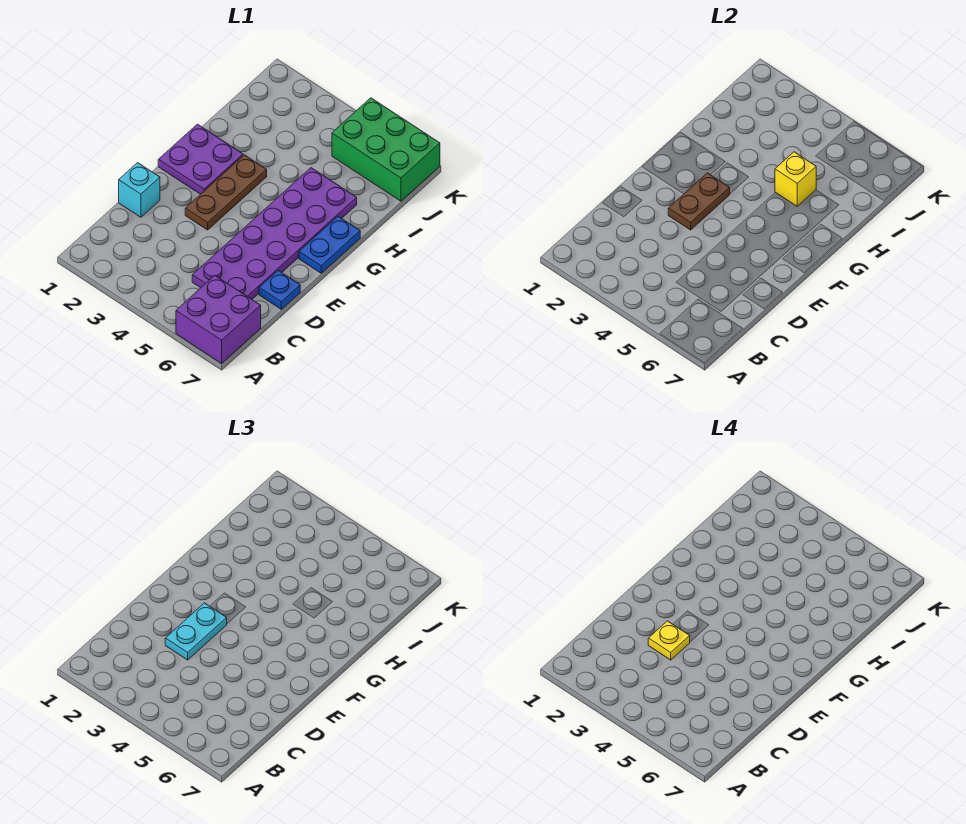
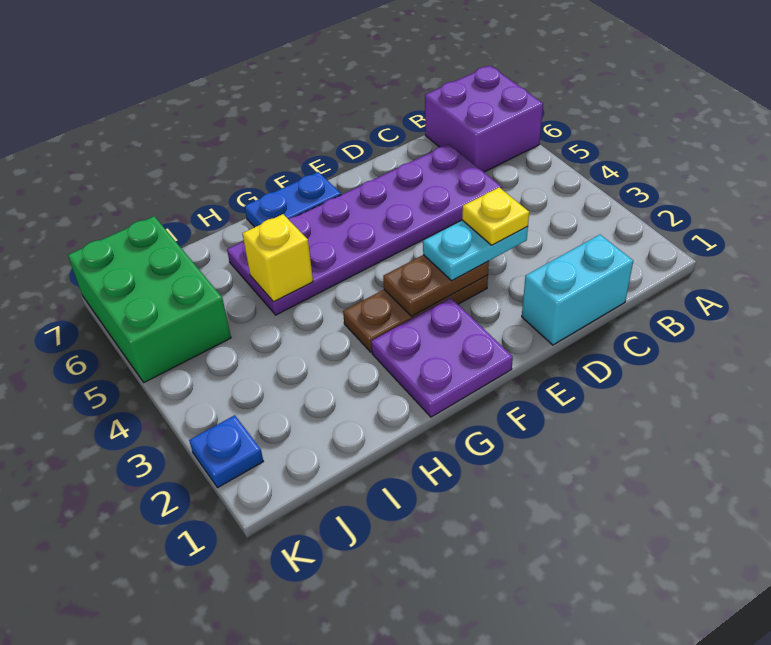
cyan 1x1 brick [119,163,160,217] -> cyan 1x2 brick [522,235,633,345]
blue 1x1 plate [259,270,300,309] -> blue 1x1 plate moved to [189,415,263,488]

